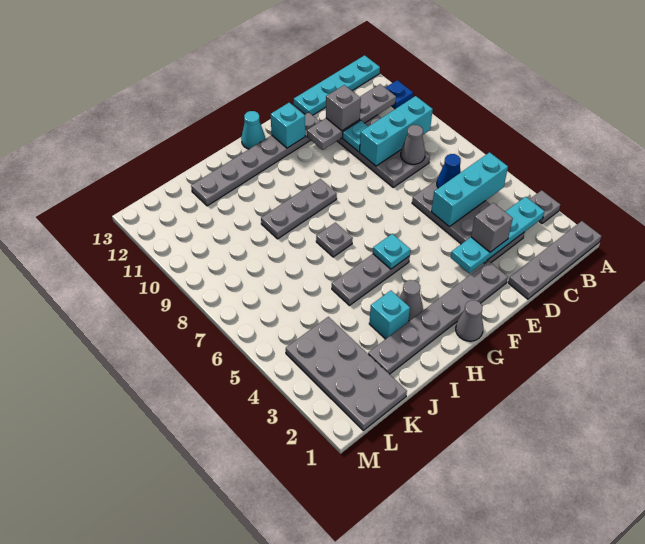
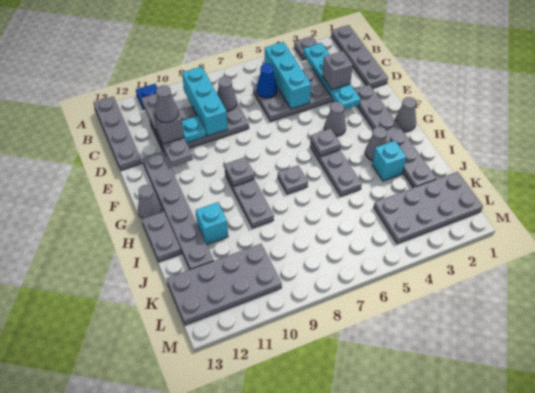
cyan 1x4 plate [294,55,380,115] -> grey 1x4 plate [93,96,142,170]
none -> grey 1x1 cone [155,85,178,123]
none -> grey 1x1 cone [324,102,346,137]
cyan 1x1 brick [271,103,305,148] -> cyan 1x1 brick moved to [196,202,228,245]
cyan 1x1 plate [373,234,410,269] -> grey 1x1 plate [311,128,341,156]
none -> grey 1x1 plate [224,157,254,186]
cyan 1x1 cone [241,111,265,149] -> grey 1x1 cone [138,185,162,219]
none -> grey 1x2 plate [142,212,181,262]
none -> grey 2x4 plate [166,244,282,325]

